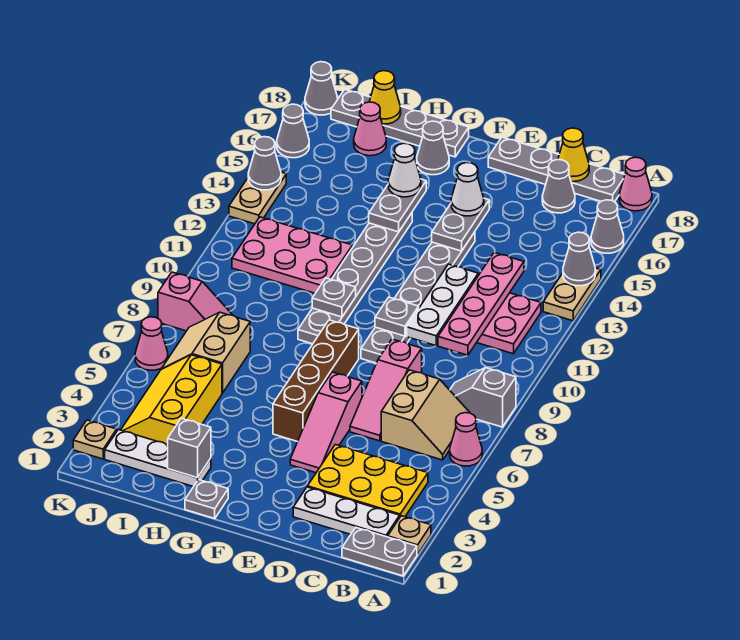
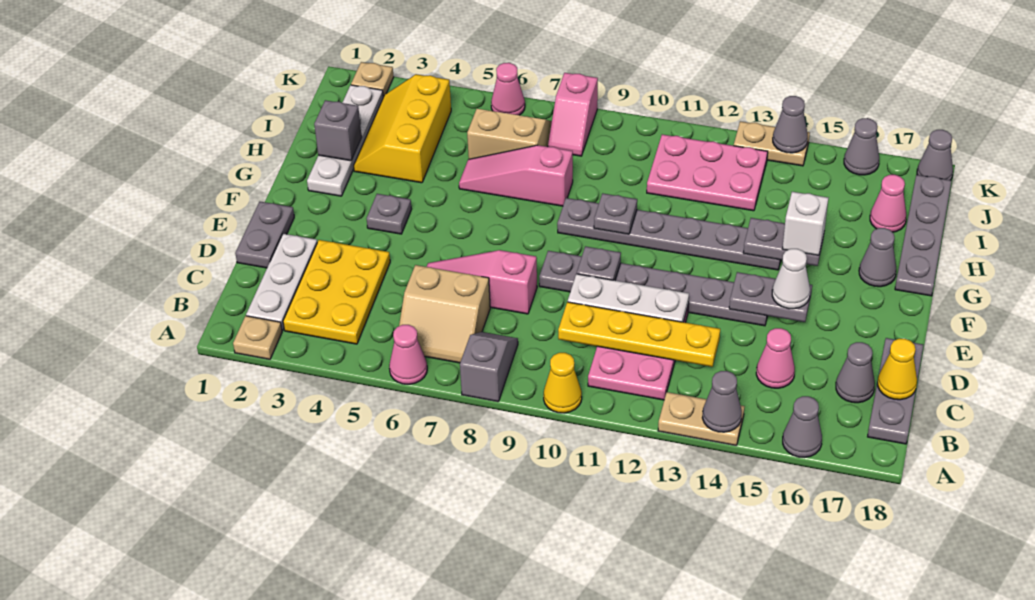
grey 1x2 plate [342,528,417,576] -> grey 1x2 plate moved to [235,202,294,268]
pink 1x1 cone [619,157,652,211] -> pink 1x1 cone moved to [756,328,795,388]
grey 1x4 plate [488,137,625,202] -> grey 1x3 plate [868,338,923,444]
pink 1x4 plate [438,252,524,355] -> yellow 1x4 plate [558,302,720,367]
pink 1x3 slope [290,372,362,473] -> pink 1x3 slope moved to [459,145,573,206]
brown 1x4 brick [273,320,359,442] -> none
grey 1x1 plate [185,480,228,519] -> grey 1x1 plate moved to [367,194,412,234]
white 1x1 cone [388,143,421,197] -> white 1x1 brick [782,192,828,255]
white 1x3 plate [105,430,211,487] -> white 1x4 plate [307,85,383,196]
pink 2x3 plate [232,217,352,293] -> pink 2x3 plate turned to [647,134,768,211]
yellow 2x3 slope [121,355,222,445] -> yellow 2x3 slope turned to [354,74,451,183]
yellow 1x1 cone [369,71,401,124] -> yellow 1x1 cone moved to [544,353,582,413]

